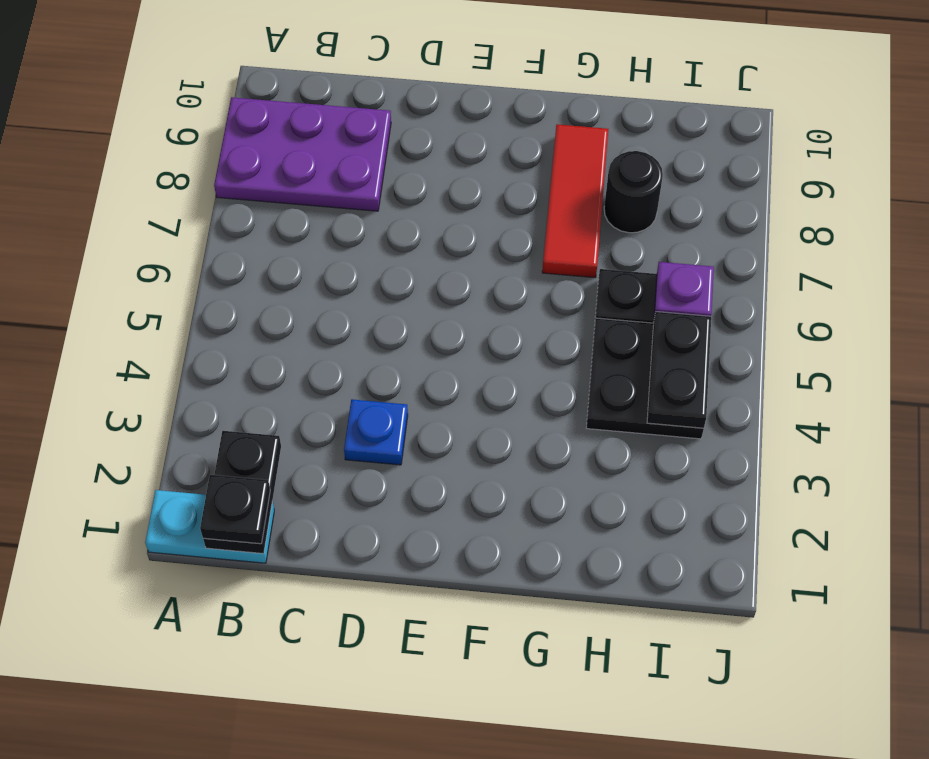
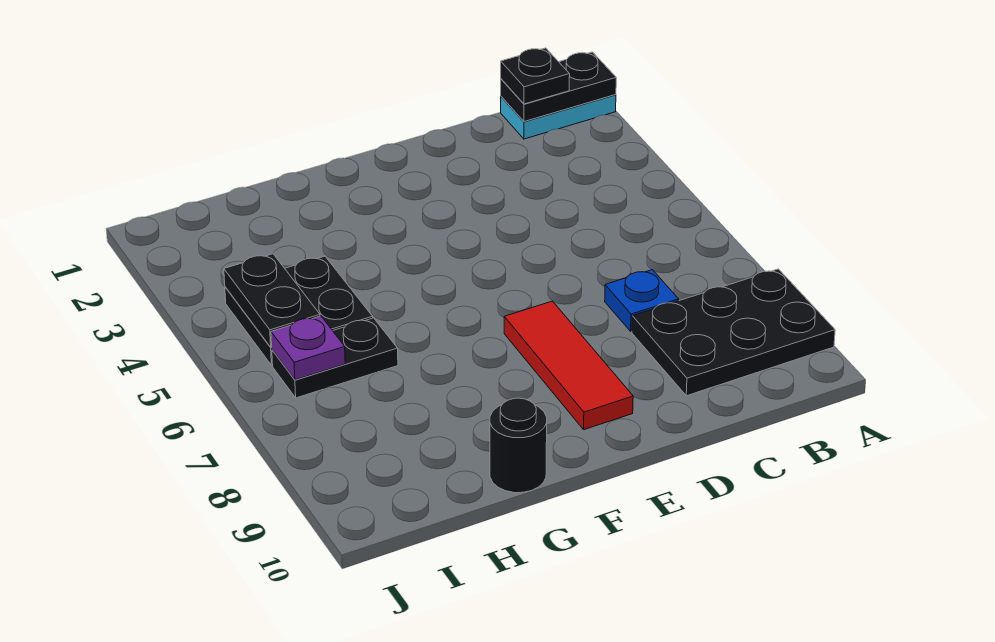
purple 2x3 plate [214,97,391,211] -> black 2x3 plate [632,269,835,396]
black 1x2 plate [203,431,281,554] -> black 1x2 plate turned to [501,52,616,122]
blue 1x1 plate [344,399,408,465] -> blue 1x1 plate moved to [605,270,679,331]
red 1x3 tile [542,124,608,278] -> red 1x3 tile moved to [504,301,633,430]
black 1x1 round brick [604,151,663,233] -> black 1x1 round brick moved to [490,398,547,493]

